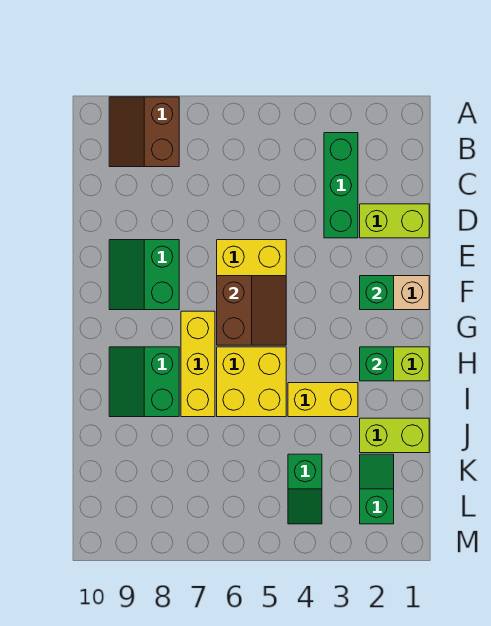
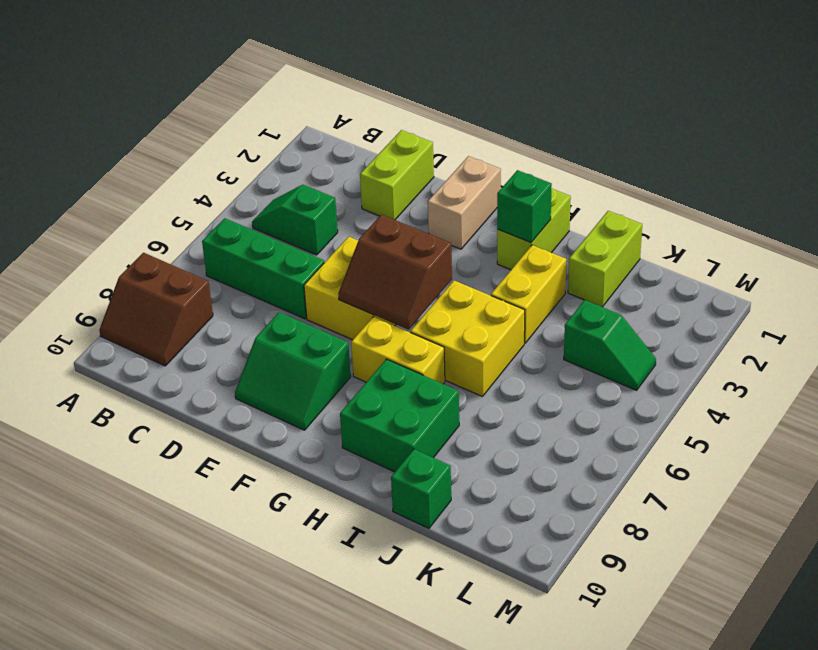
green 1x3 brick [324,133,358,238] -> green 1x3 brick moved to [202,218,324,319]
green 1x1 brick [360,276,394,310] -> green 1x1 brick moved to [391,449,451,528]
brown 2x2 slope [217,276,286,345] -> brown 2x2 slope turned to [338,215,452,330]
yellow 1x3 brick [181,311,215,417] -> yellow 1x2 brick [351,317,445,384]
green 2x2 slope [109,347,179,417] -> green 2x2 brick [340,359,459,472]
green 1x2 slope [360,454,394,524] -> green 1x2 slope moved to [252,185,338,255]

